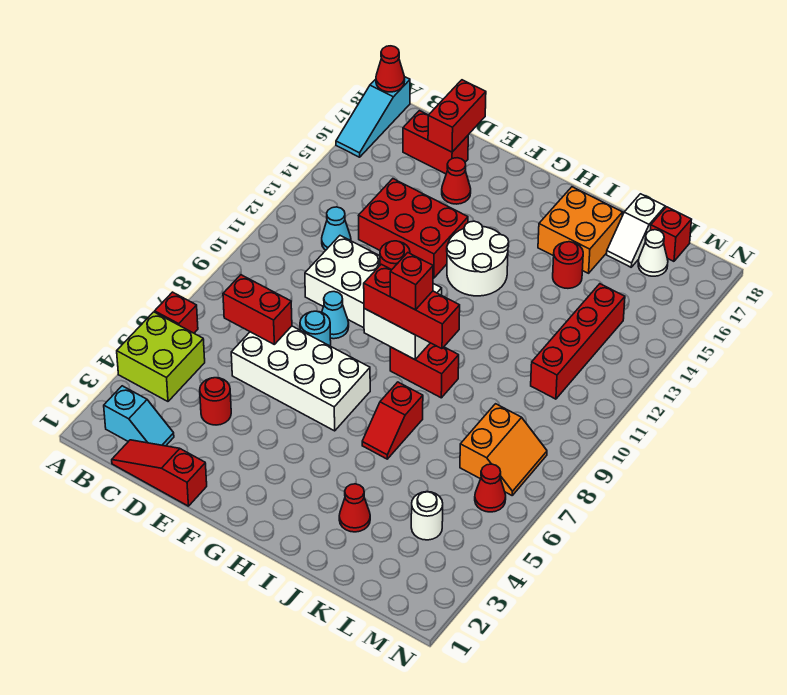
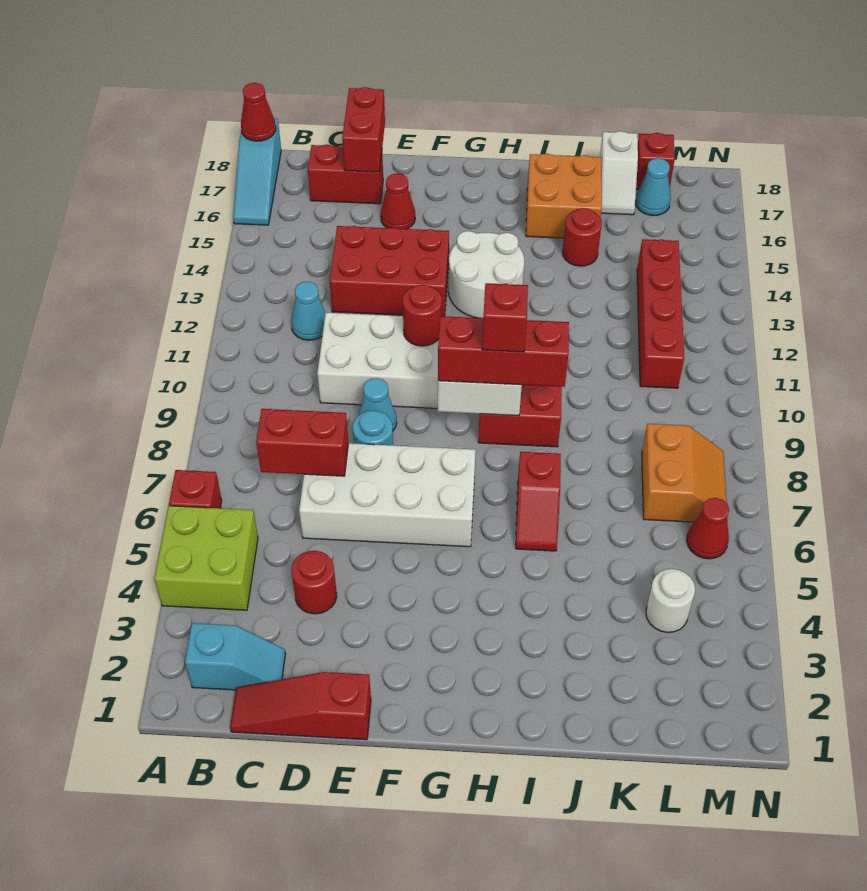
red 1x1 cone [339,484,370,532] -> none
white 1x1 cone [638,230,668,276] -> cyan 1x1 cone [635,158,671,215]

